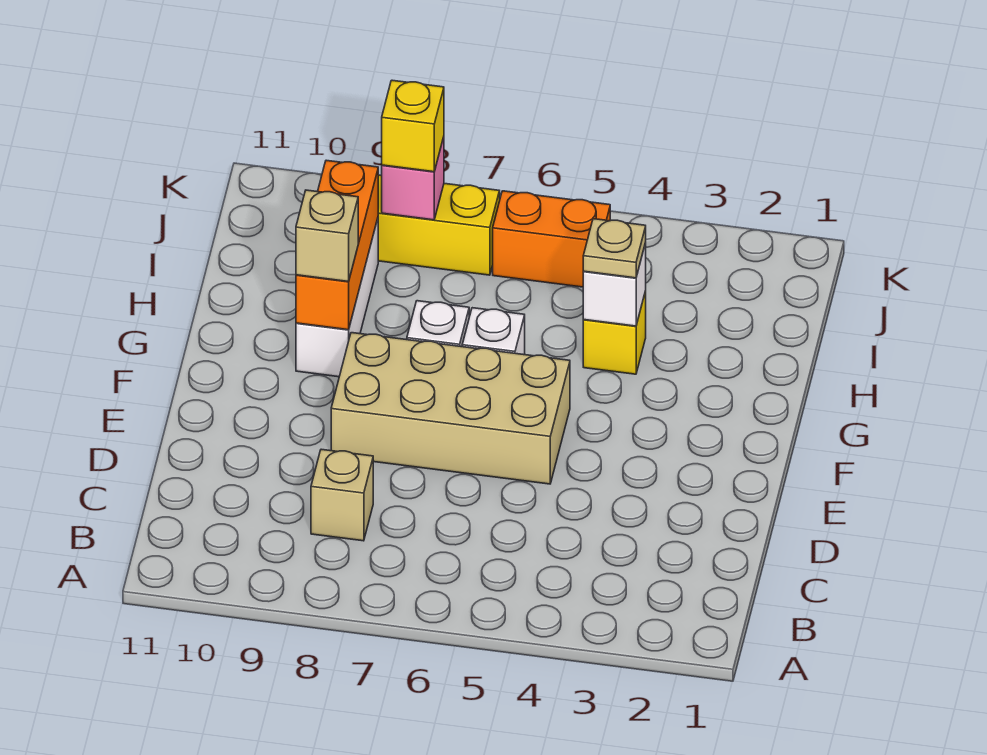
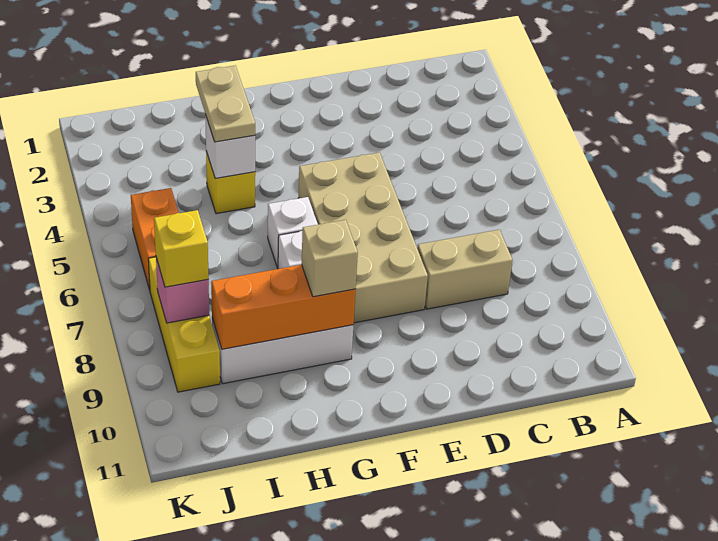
tan 1x1 brick [311,449,373,541] -> tan 1x2 brick [417,230,513,309]
tan 1x1 plate [583,219,646,278] -> tan 1x2 plate [196,66,255,142]

